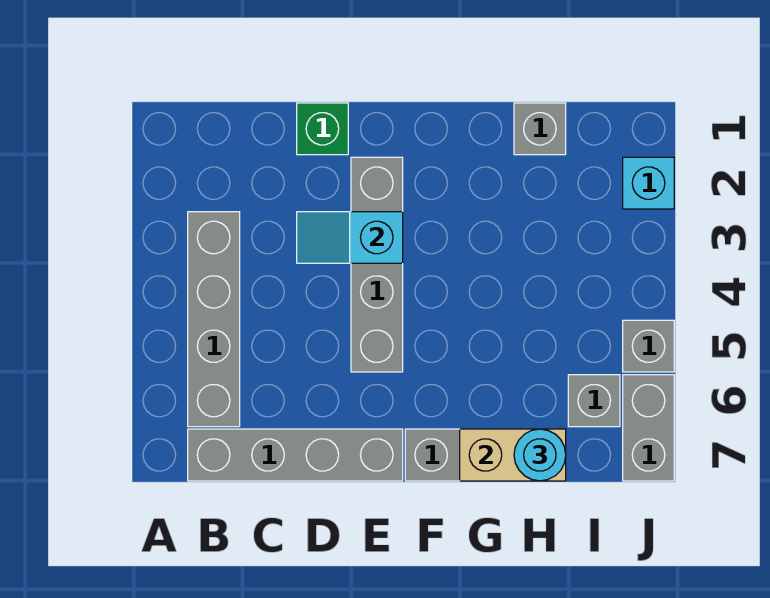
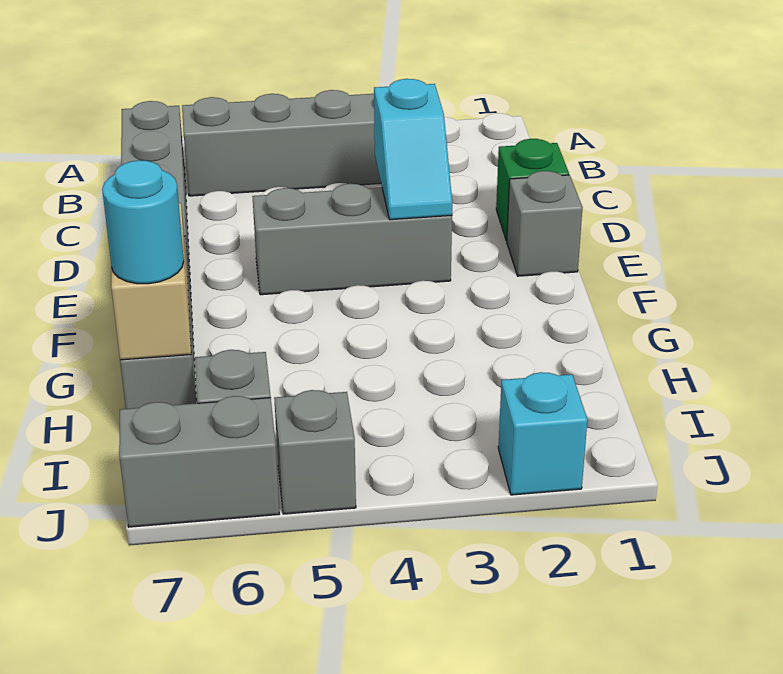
cyan 1x2 slope [297,212,403,263] -> cyan 1x2 slope turned to [374,79,452,220]
grey 1x4 brick [351,157,403,372] -> grey 1x3 brick [252,184,452,295]
grey 1x1 brick [514,103,566,155] -> grey 1x1 brick moved to [507,171,583,276]

